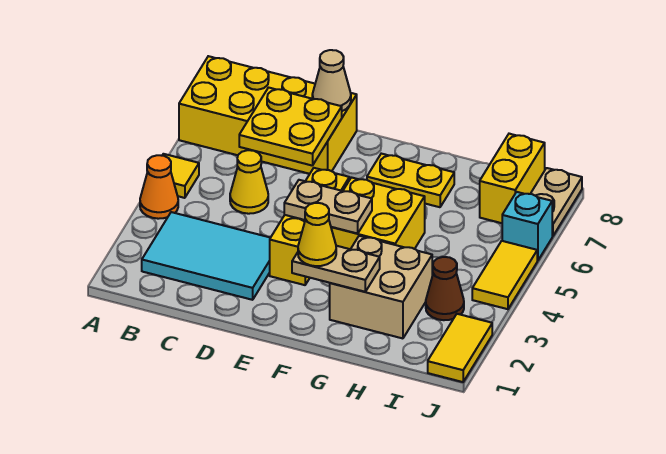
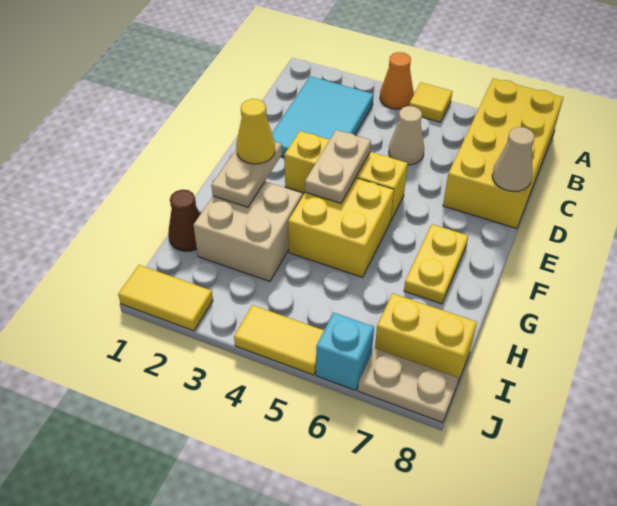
yellow 1x1 cone [230,150,268,214] -> tan 1x1 cone [389,106,424,165]
yellow 2x2 plate [239,88,342,166] -> none
brown 1x1 cone [426,257,464,320] -> brown 1x1 cone moved to [168,190,200,251]

